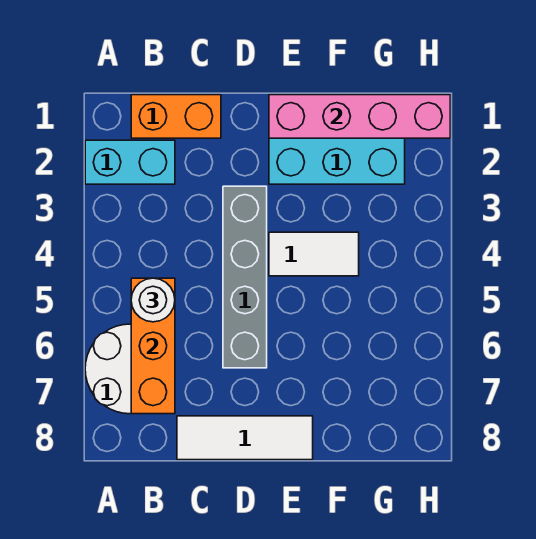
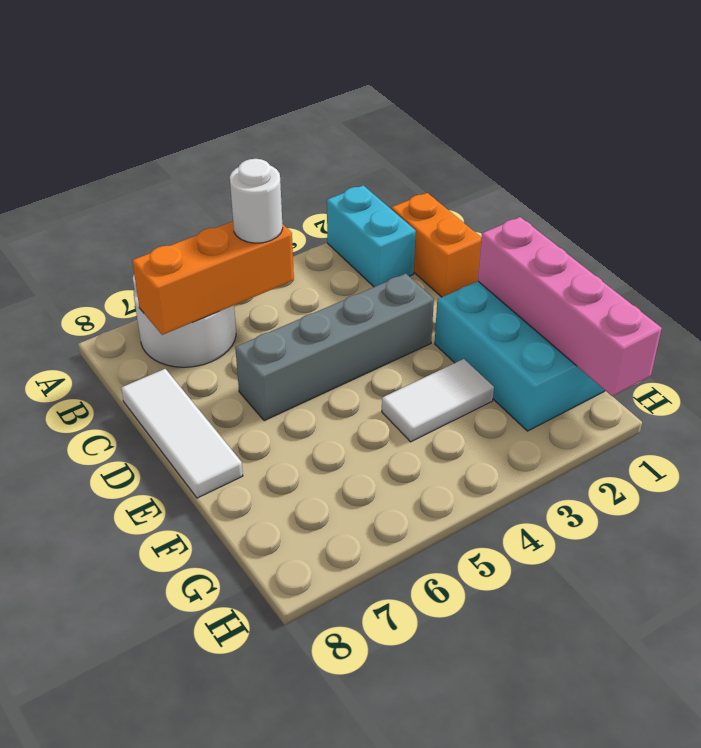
white 1x2 tile [269,232,359,276] -> white 1x2 tile turned to [382,359,494,442]

